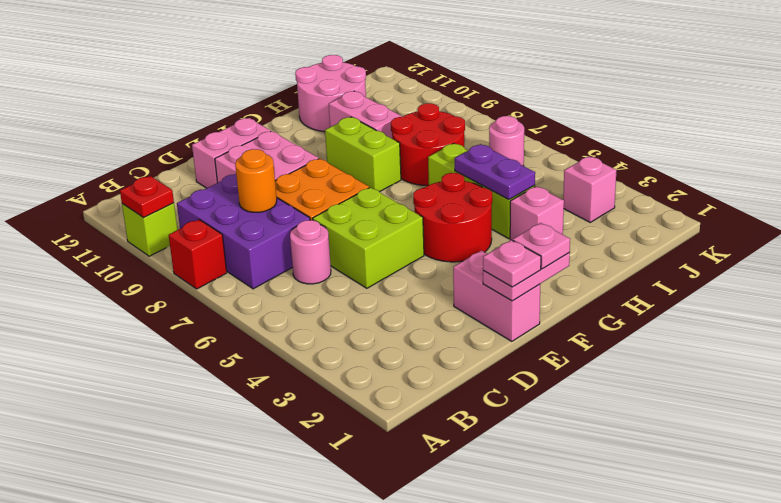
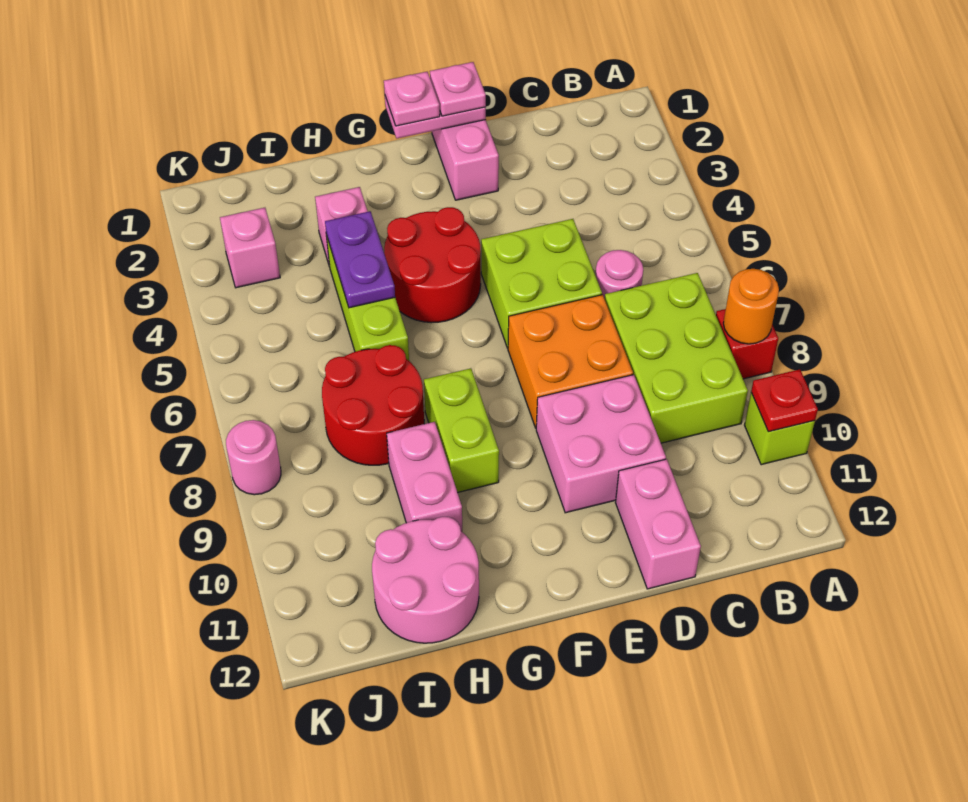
purple 2x3 brick [177,174,310,289] -> lime 2x3 brick [605,273,748,443]
orange 1x1 round brick [235,149,277,212] -> orange 1x1 round brick moved to [723,269,779,344]
pink 1x2 brick [192,118,271,188] -> pink 1x2 brick turned to [615,459,701,589]
pink 1x1 round brick [489,116,524,166] -> pink 1x1 round brick moved to [226,420,281,495]

